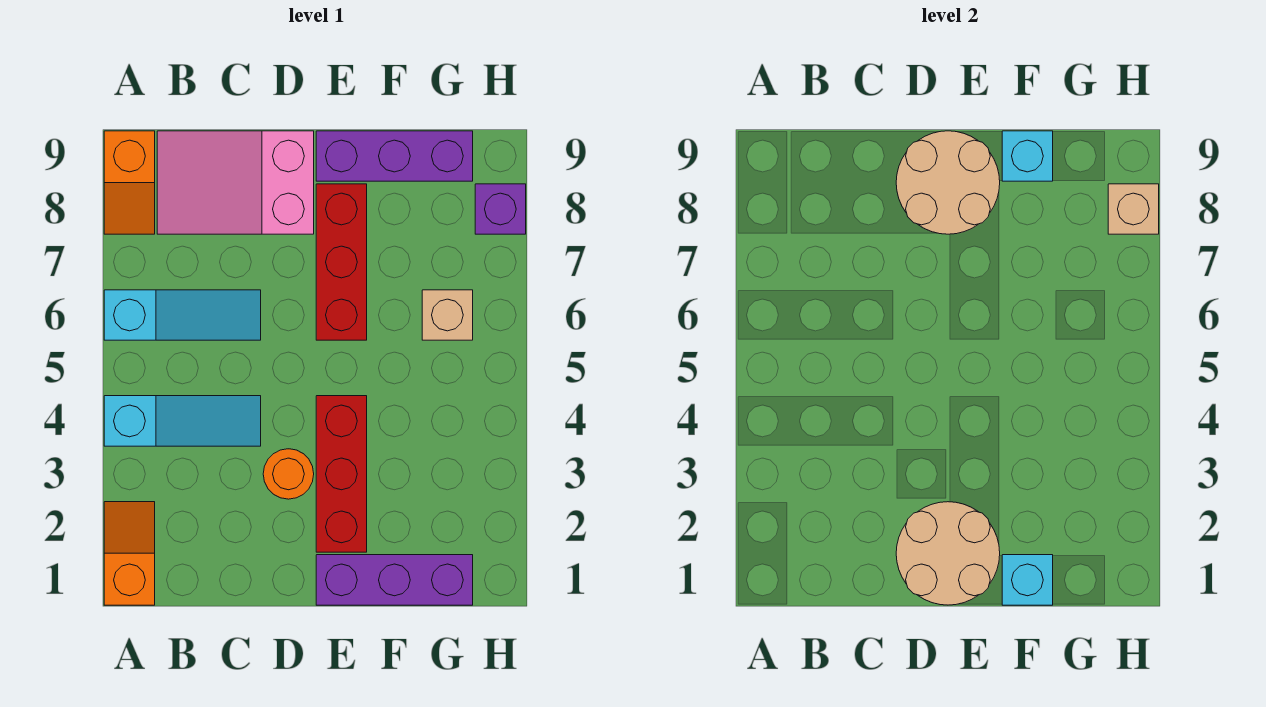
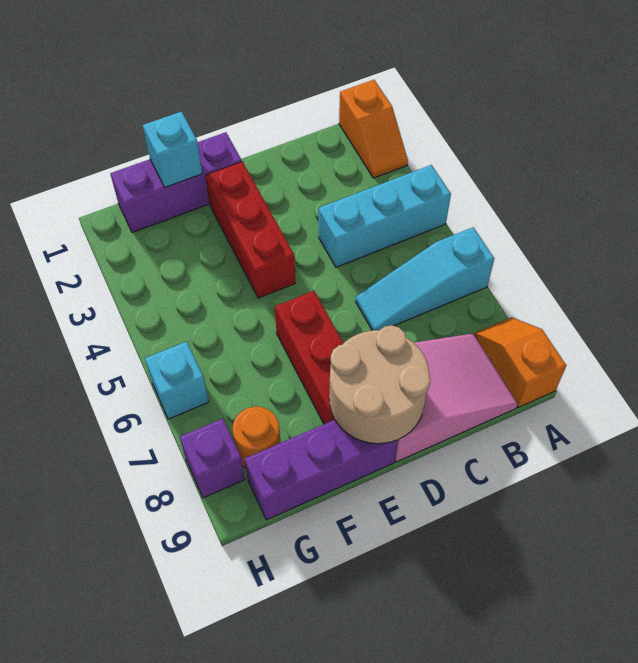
cyan 1x3 slope [104,396,261,446] -> cyan 1x3 brick [319,165,451,267]
tan 2x2 round brick [896,502,1000,605] -> none
orange 1x1 round brick [263,449,314,499] -> orange 1x1 round brick moved to [232,407,280,468]
cyan 1x1 brick [1002,131,1053,181] -> cyan 1x1 brick moved to [145,341,209,419]
tan 1x1 brick [422,290,473,340] -> none
tan 1x1 brick [1108,184,1159,234] -> none

